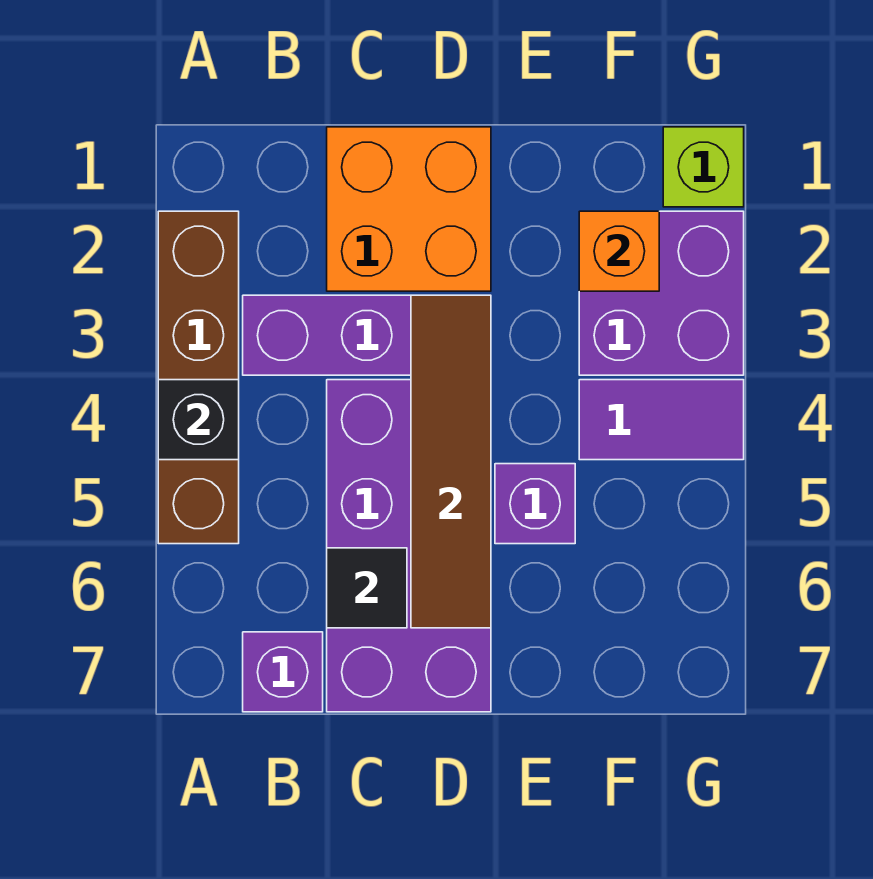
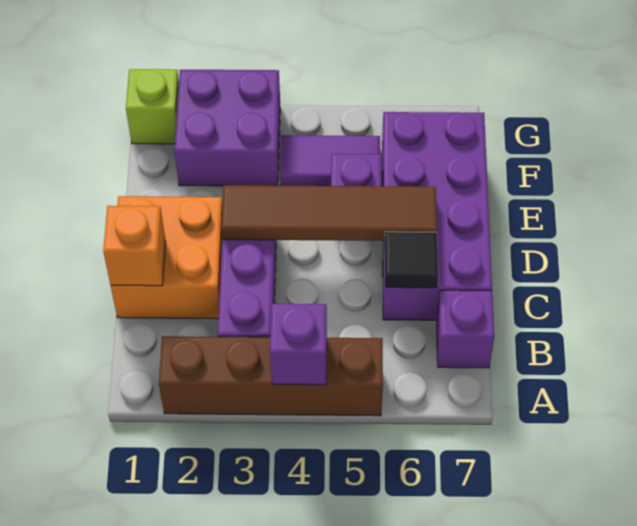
black 1x1 brick [158,380,239,460] -> purple 1x1 brick [270,304,327,385]
purple 2x4 brick [327,380,491,712] -> purple 2x4 brick turned to [382,112,492,320]
orange 1x1 brick [579,211,659,291] -> orange 1x1 brick moved to [103,206,166,286]
purple 1x2 tile [579,380,744,460] -> purple 1x2 tile turned to [280,135,380,186]

